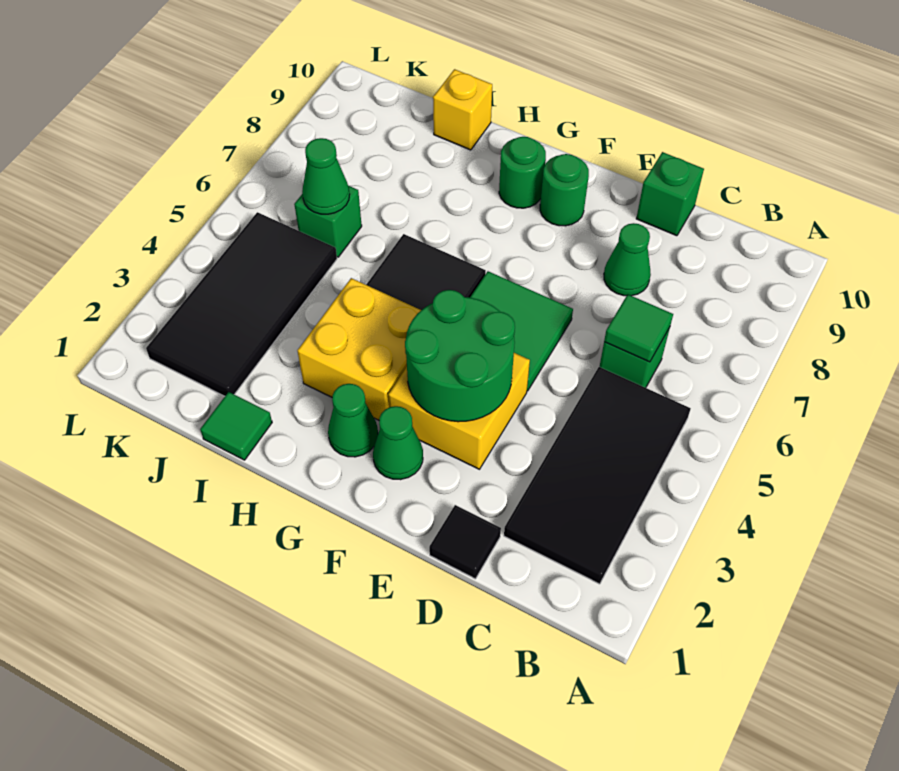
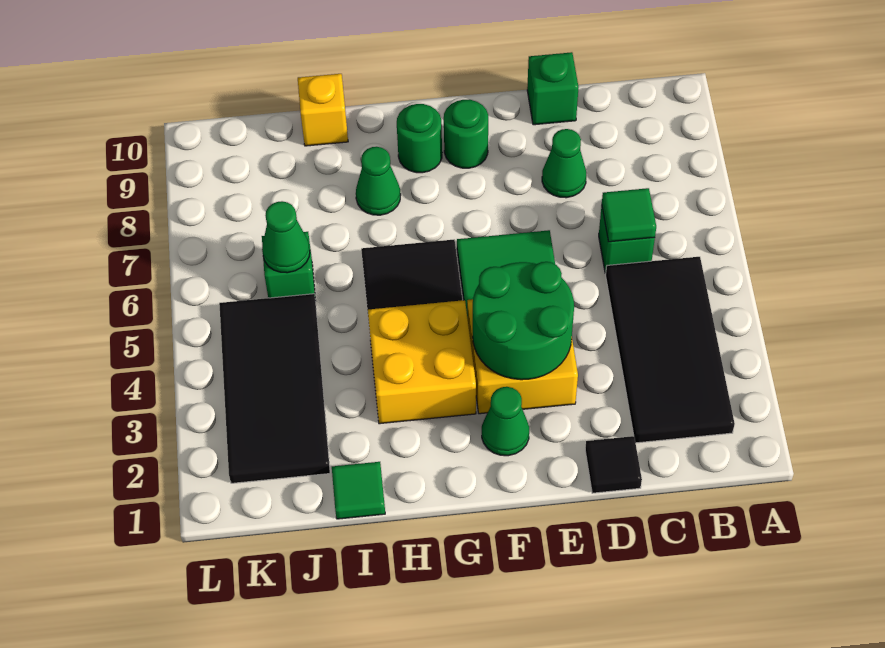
green 1x1 cone [328,384,378,457] -> green 1x1 cone moved to [356,147,401,215]

